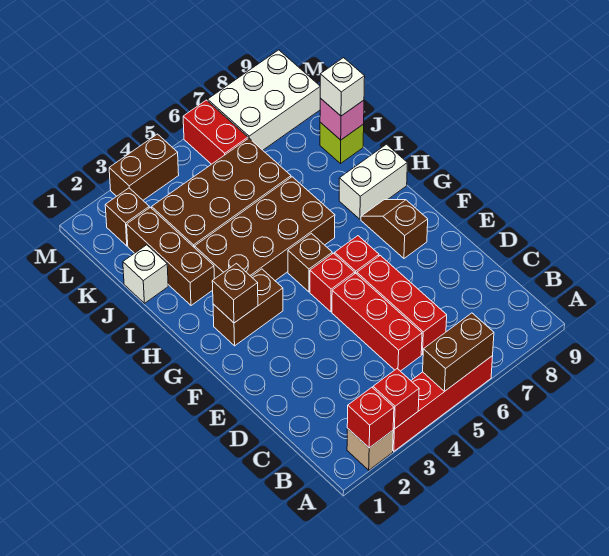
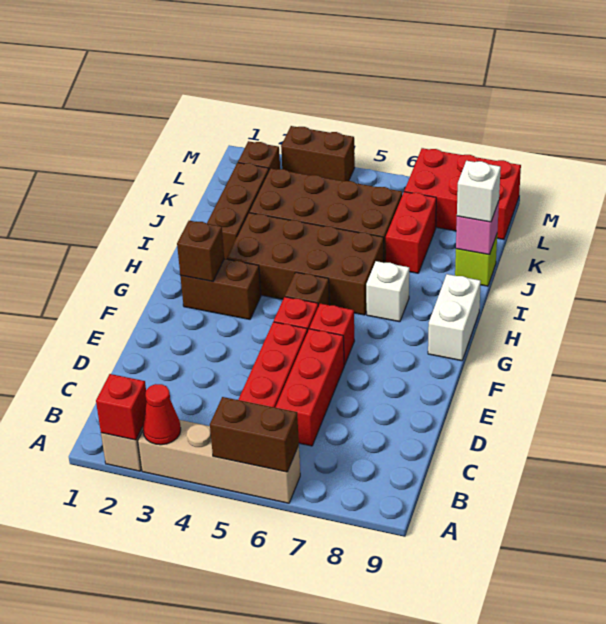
red 1x4 brick [393,356,493,451] -> tan 1x4 brick [138,420,300,503]
red 1x1 brick [373,369,419,429] -> red 1x1 cone [142,384,181,445]
brown 1x2 slope [361,200,428,258] -> none
white 1x2 brick [339,144,407,219] -> white 1x2 brick turned to [428,274,481,361]
white 1x1 brick [123,245,168,303] -> white 1x1 brick moved to [366,261,409,322]
red 1x2 brick [183,100,248,164] -> red 1x2 brick moved to [386,192,436,273]
white 2x3 brick [208,50,320,150] -> red 2x3 brick [404,148,521,239]

